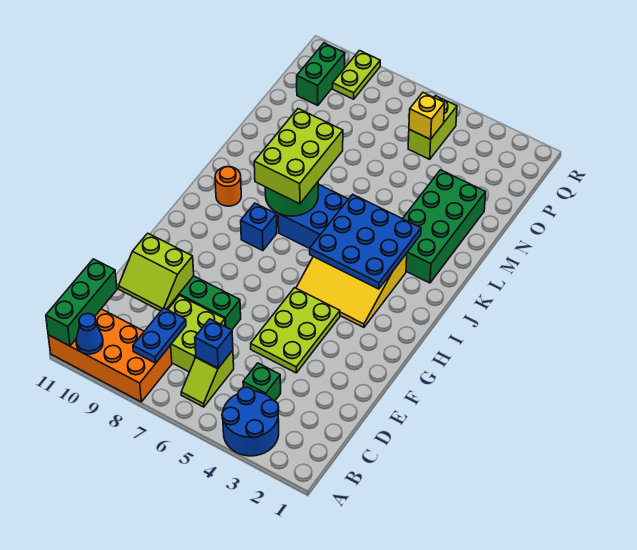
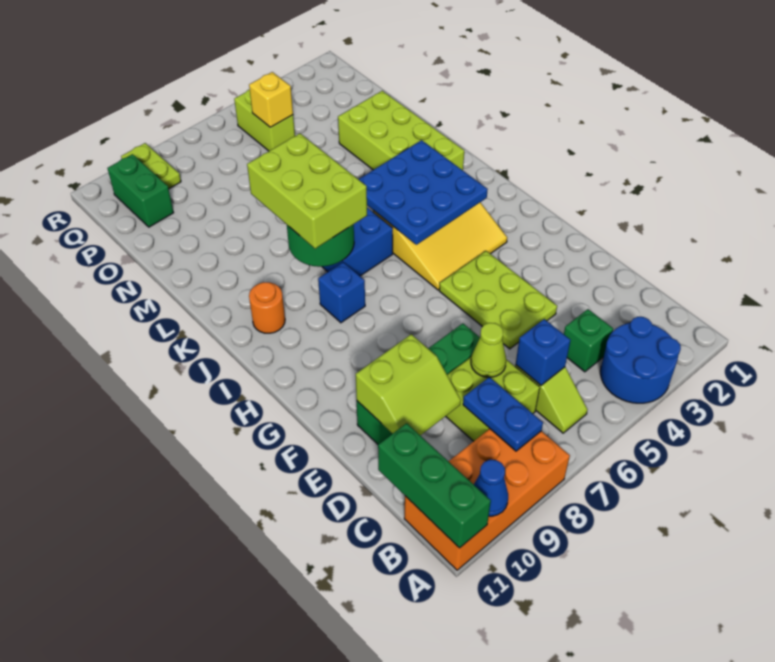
none -> lime 1x1 cone [471,323,506,377]
green 2x4 brick [403,170,486,283] -> lime 2x4 brick [338,91,464,170]

